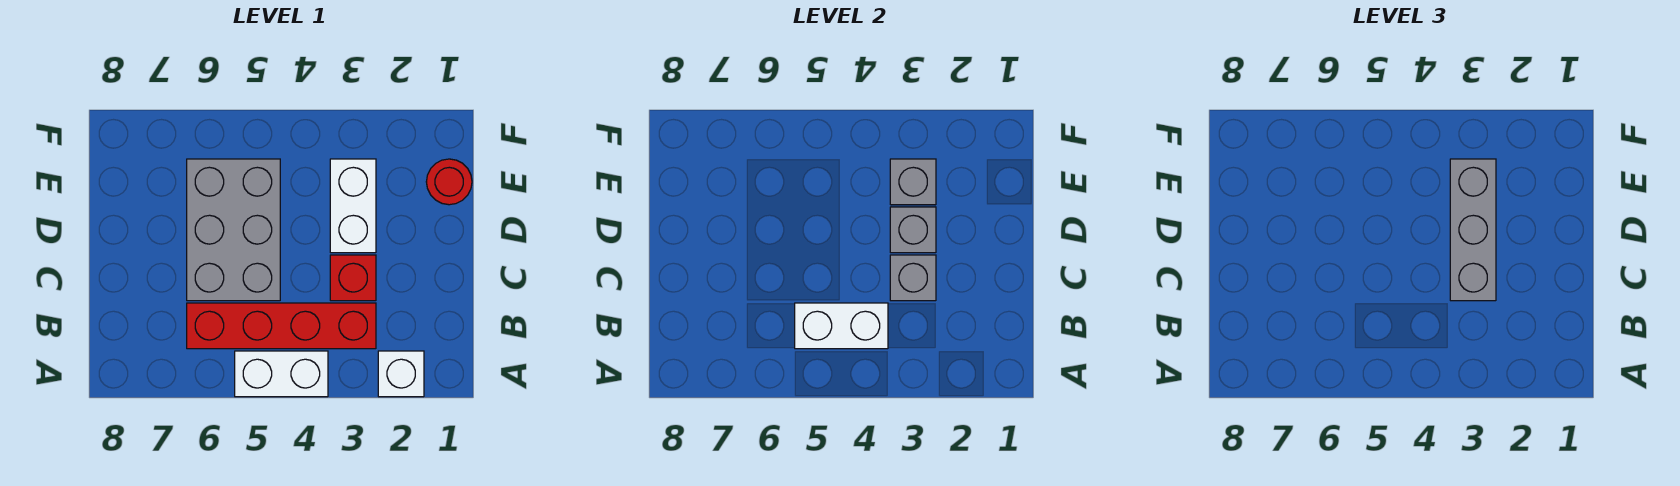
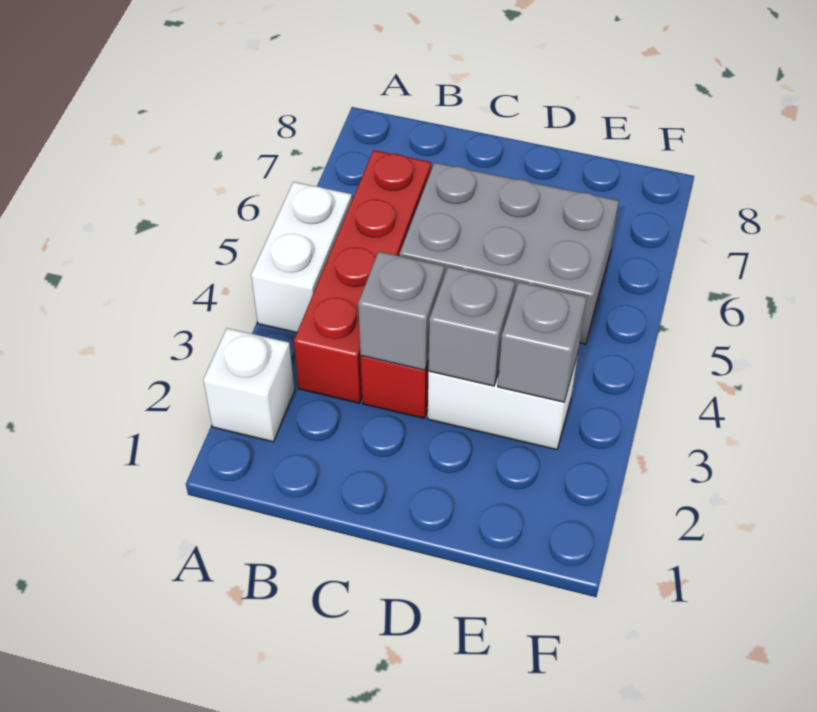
white 1x2 brick [795,303,888,349] -> none
grey 1x3 brick [1450,159,1496,301] -> none
red 1x1 round brick [426,159,472,205] -> none

